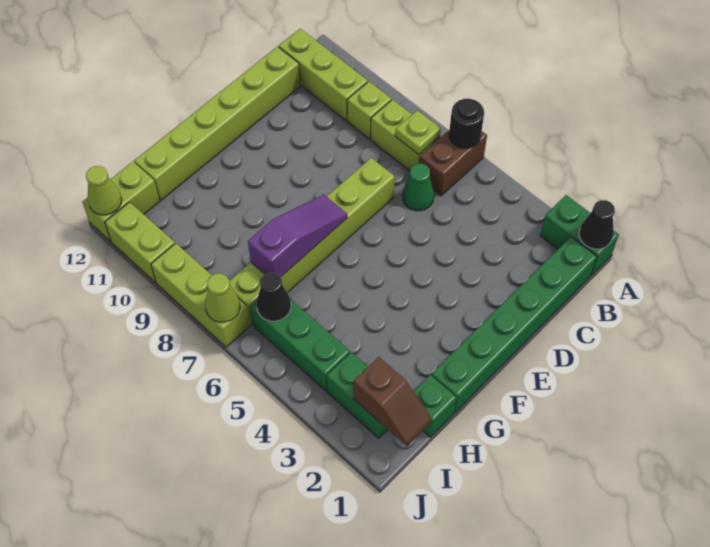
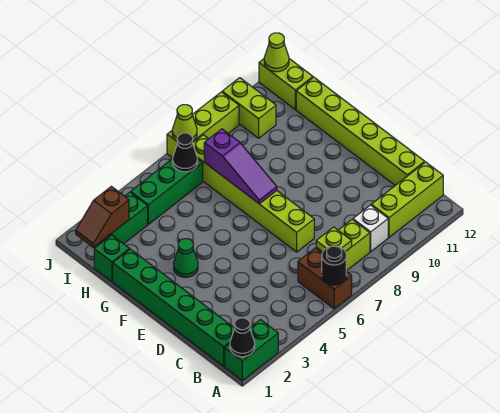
lime 1x1 brick [347,82,391,139] -> white 1x1 brick [353,205,388,252]
green 1x1 cone [402,164,434,211] -> green 1x1 cone moved to [174,239,198,277]
lime 1x2 brick [105,202,175,283] -> lime 1x2 brick turned to [222,78,276,138]

